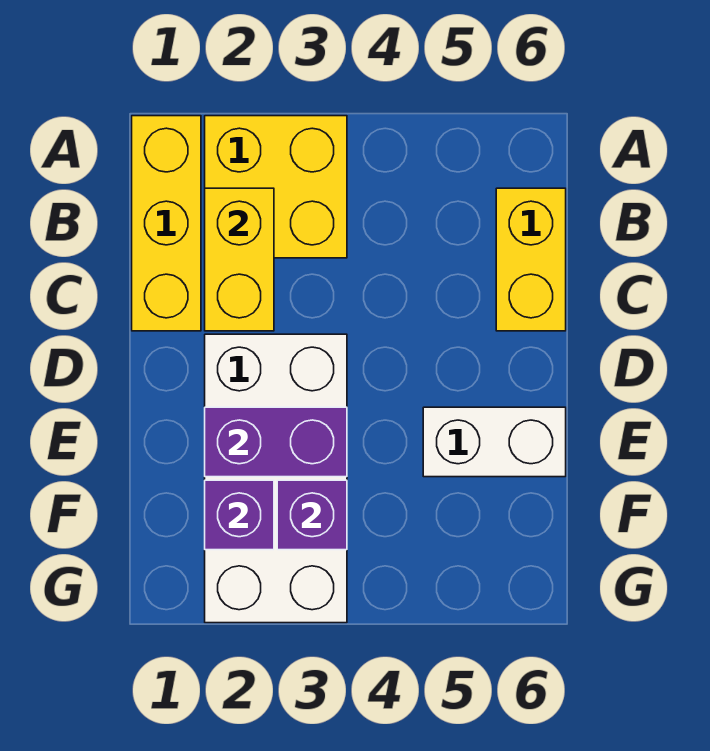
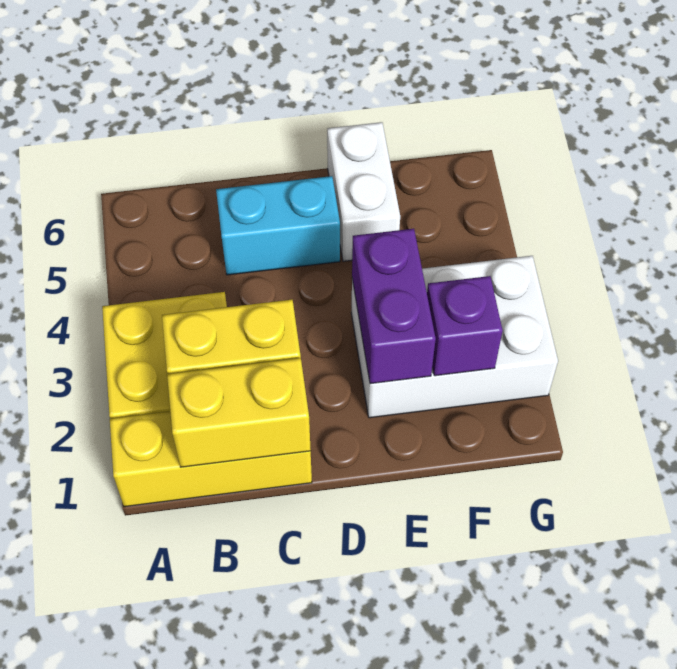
yellow 1x2 brick [496,188,566,331] -> yellow 1x2 brick moved to [167,358,311,467]
none -> cyan 1x2 brick [216,176,340,275]
white 2x4 brick [205,334,347,623] -> white 2x3 brick [351,256,558,418]
purple 1x1 brick [277,480,347,550] -> none

